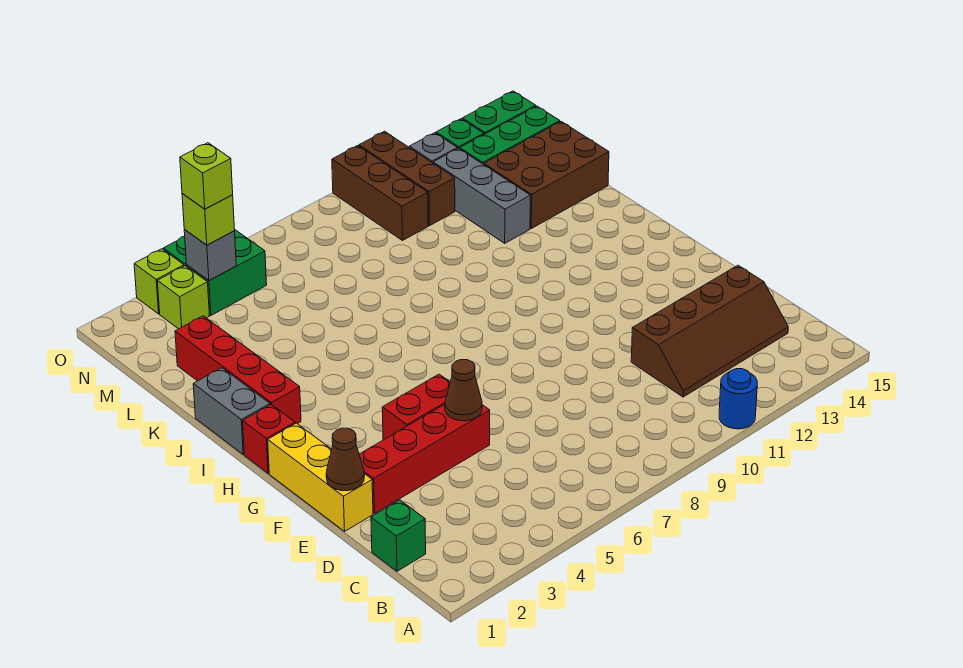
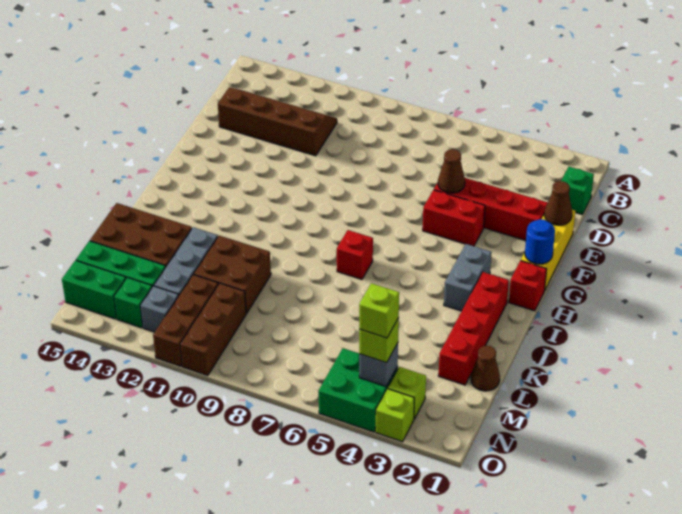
blue 1x1 round brick [719,369,757,429] -> blue 1x1 round brick moved to [525,219,555,264]
grey 1x2 brick [193,368,270,454] -> grey 1x2 brick moved to [444,244,492,311]
none -> red 1x1 brick [337,230,373,279]
none -> brown 2x2 brick [194,236,271,313]
none -> brown 1x1 cone [471,346,500,391]

